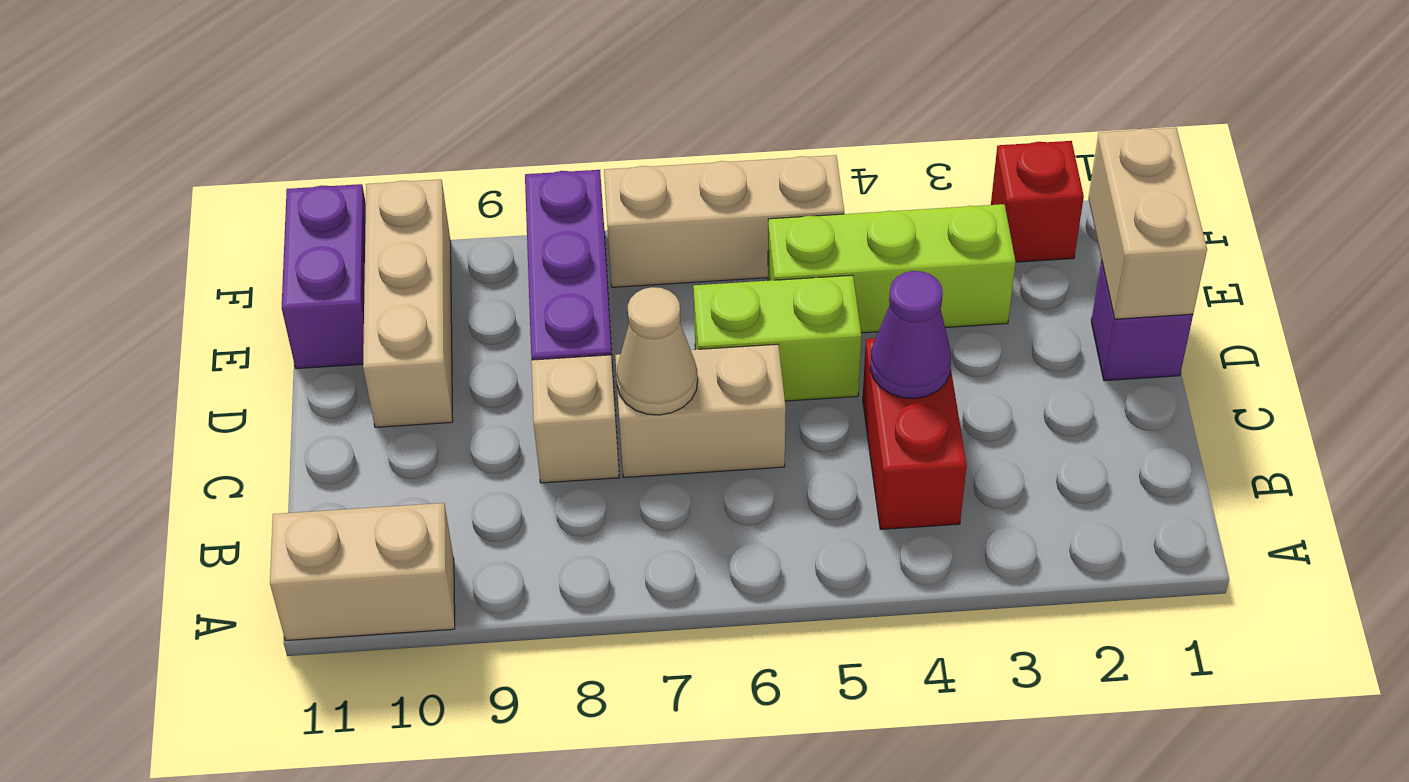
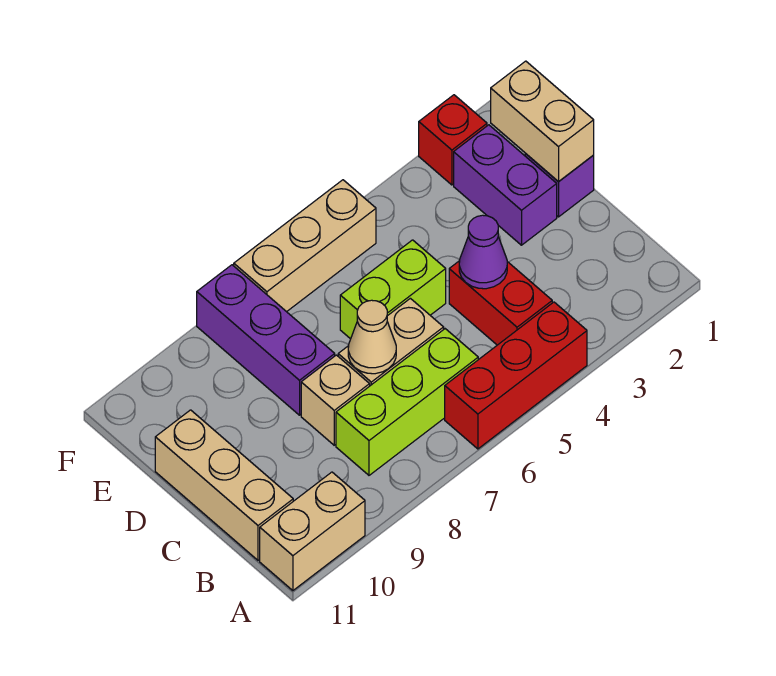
none -> red 1x3 brick [445,302,587,449]
tan 1x3 brick [363,179,453,427] -> tan 1x3 brick moved to [155,410,293,560]
lime 1x3 brick [768,204,1016,333] -> lime 1x3 brick moved to [336,329,478,475]
purple 1x2 brick [282,184,366,369] -> purple 1x2 brick moved to [454,125,557,245]

